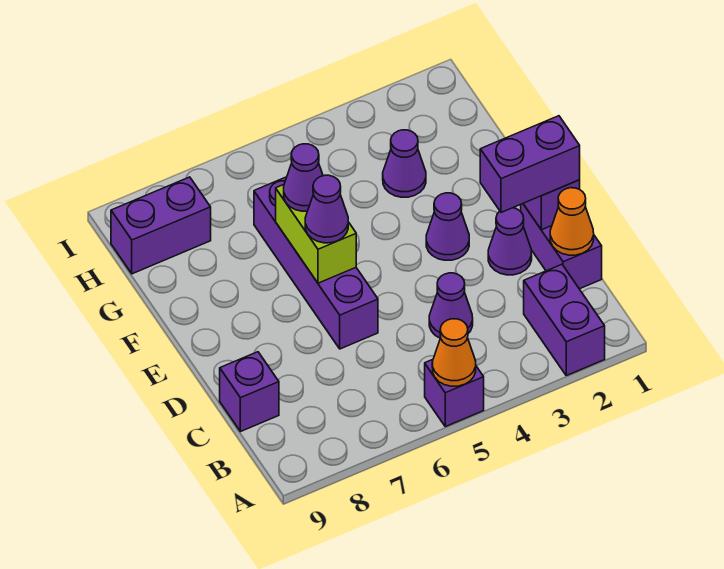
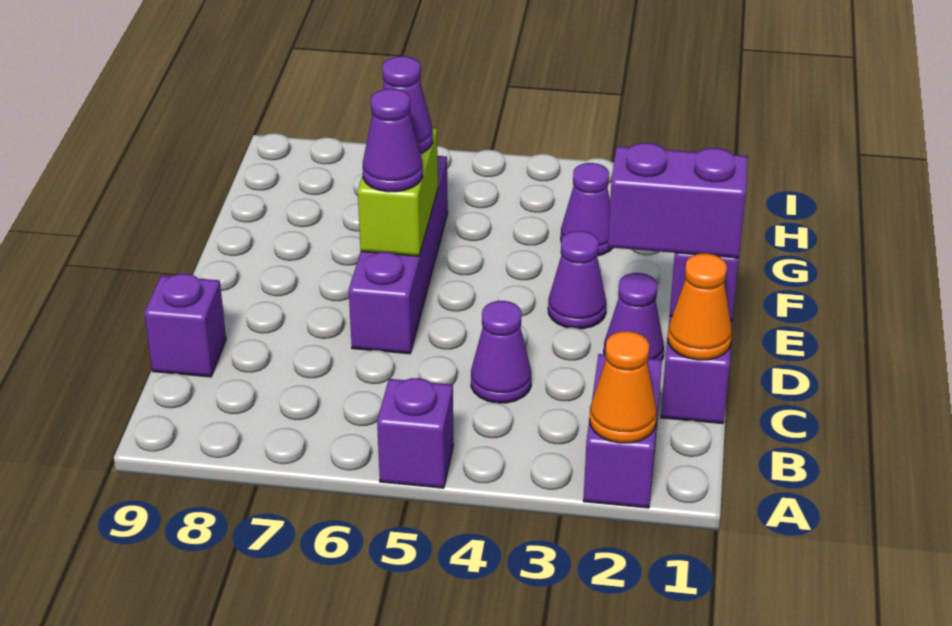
orange 1x1 cone [432,319,476,386] -> orange 1x1 cone moved to [590,331,657,443]
purple 1x2 brick [111,177,211,274] -> none

